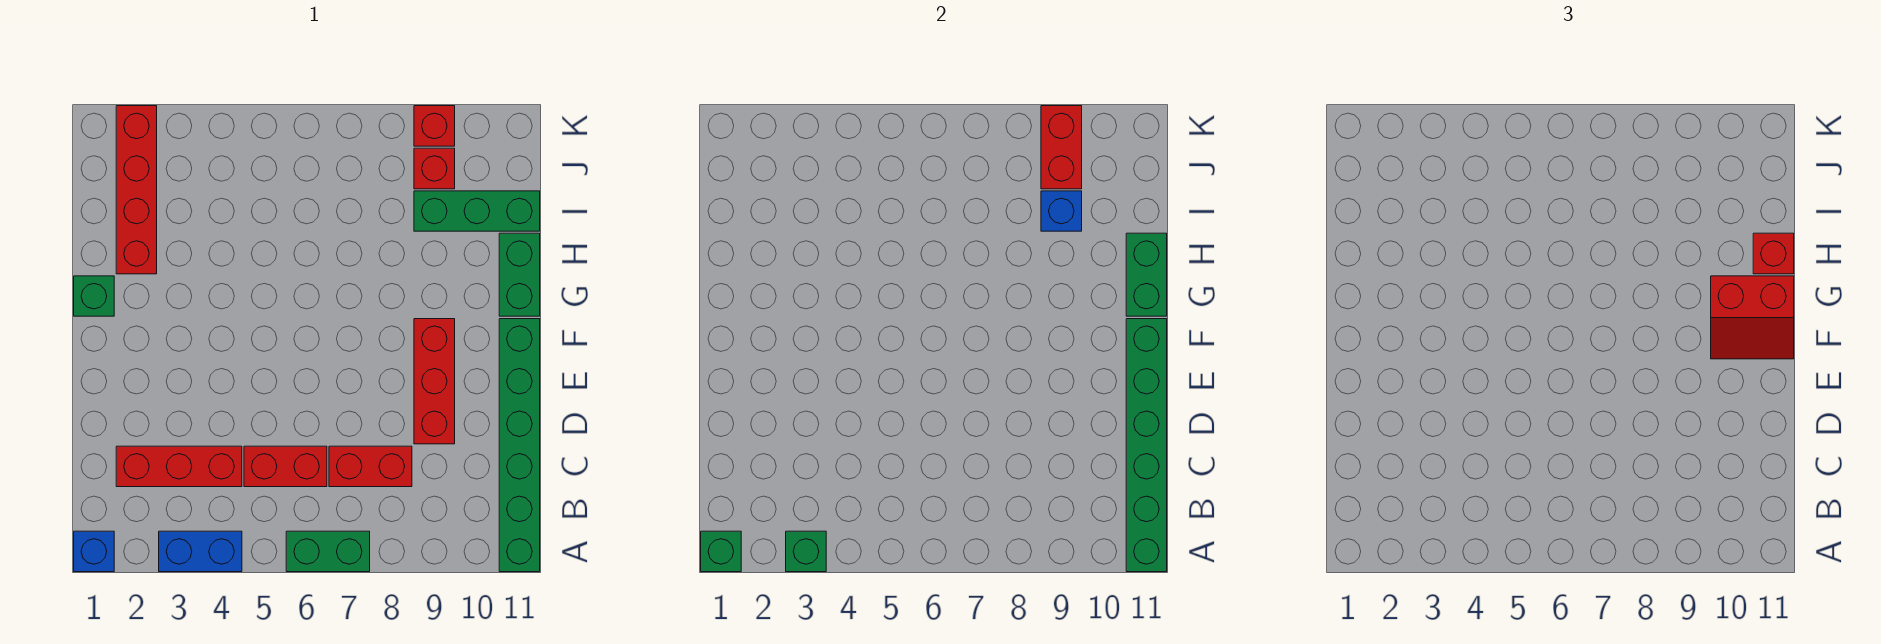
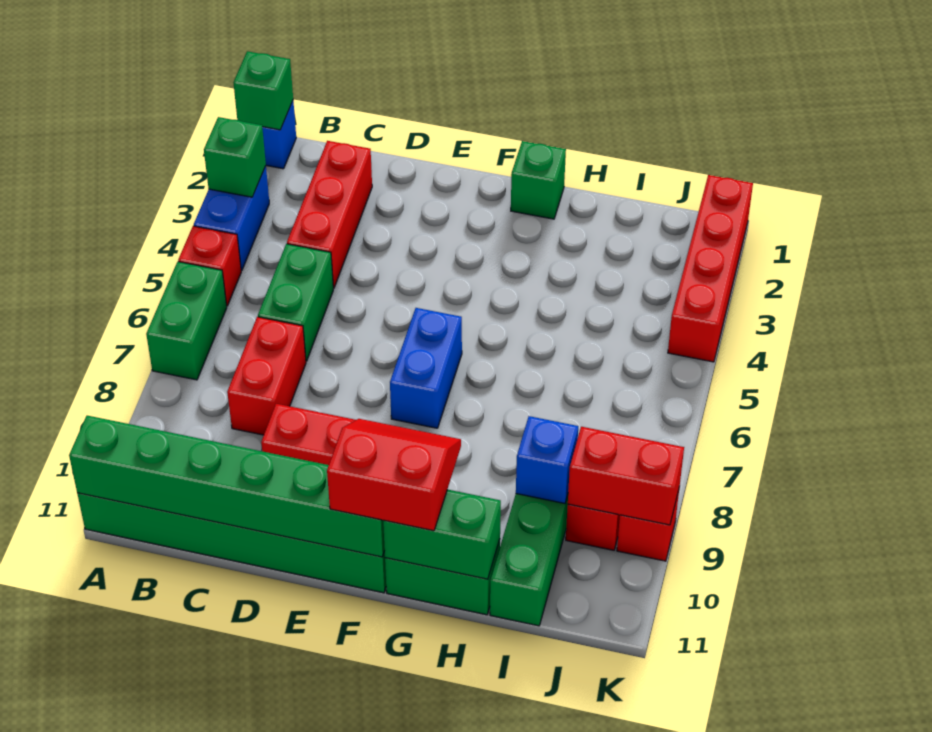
red 1x2 brick [244,446,327,487] -> green 1x2 brick [258,244,333,361]
none -> blue 1x2 brick [390,308,462,428]
red 2x2 slope [1711,276,1794,359] -> red 2x2 slope turned to [327,419,461,531]
red 1x4 brick [116,106,157,274] -> red 1x4 brick turned to [668,175,753,362]
red 1x1 brick [1753,233,1794,274] -> red 1x1 brick moved to [178,226,241,306]

